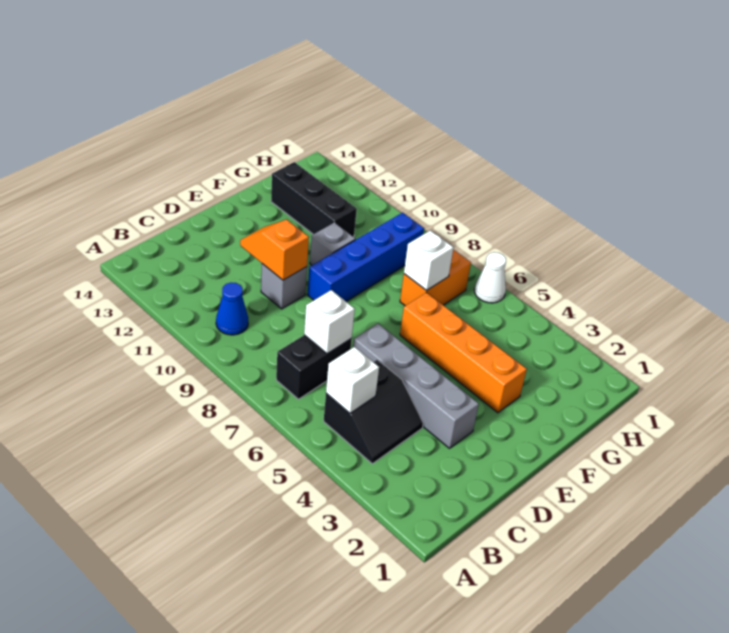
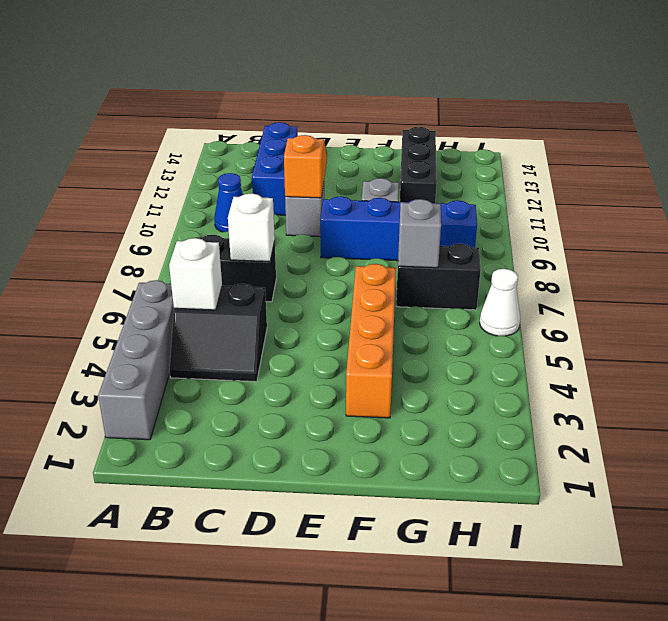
none -> blue 1x3 brick [252,122,298,215]
grey 1x4 brick [353,324,479,448] -> grey 1x4 brick moved to [98,280,174,440]
orange 1x2 brick [400,250,471,306] -> black 1x2 brick [396,244,481,310]
white 1x1 brick [404,230,454,291] -> grey 1x1 brick [398,199,441,268]

